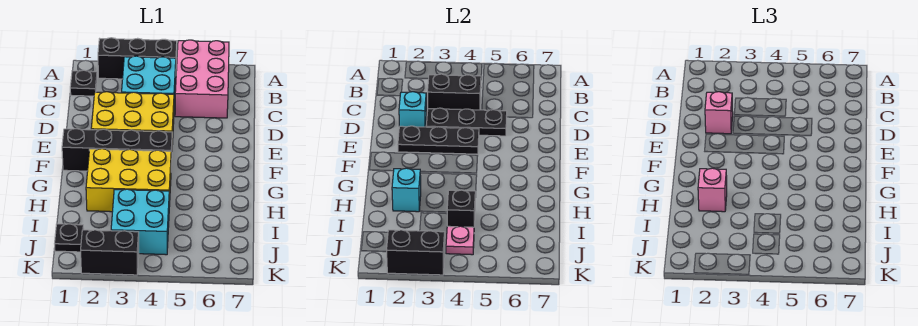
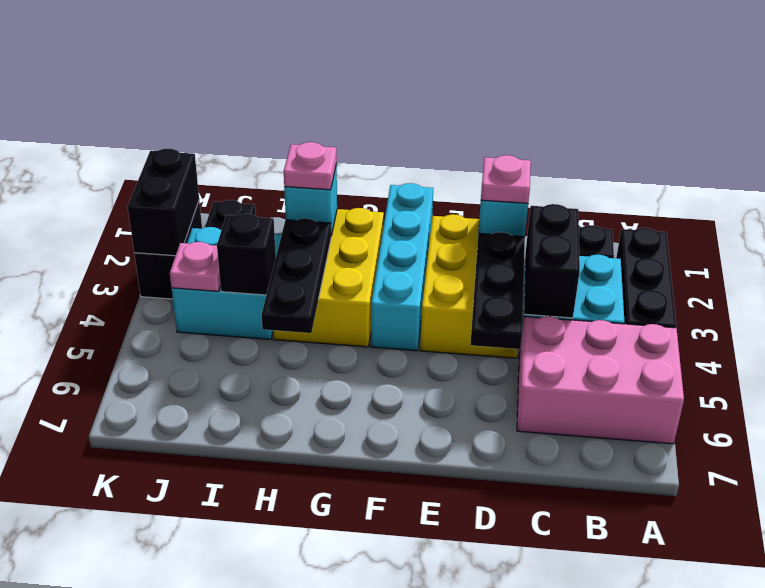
pink 1x1 brick [705,92,733,134] -> pink 1x1 plate [481,155,531,204]
black 1x3 plate [398,126,479,154] -> black 1x3 plate moved to [261,218,331,333]
black 1x4 brick [62,128,172,171] -> cyan 1x4 brick [371,183,433,351]
pink 1x1 brick [698,168,727,212] -> pink 1x1 plate [284,142,337,190]

